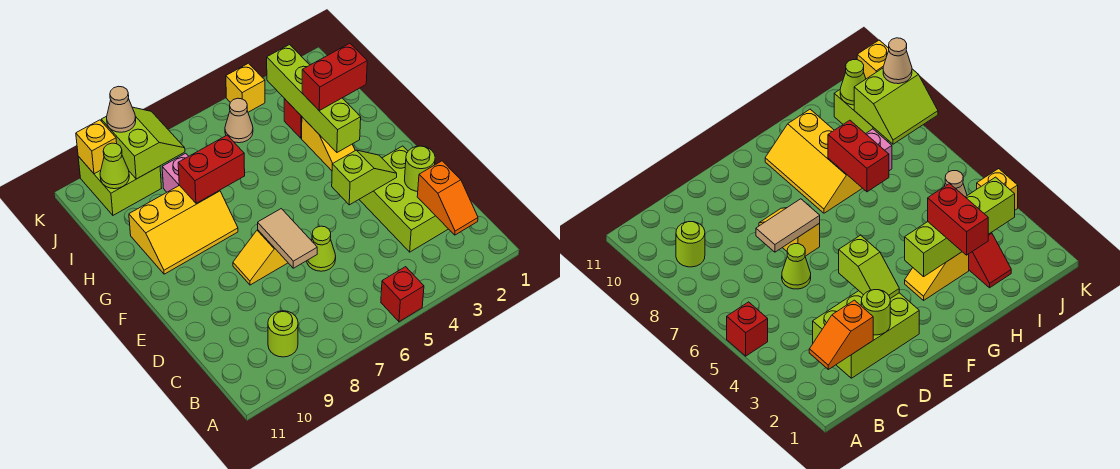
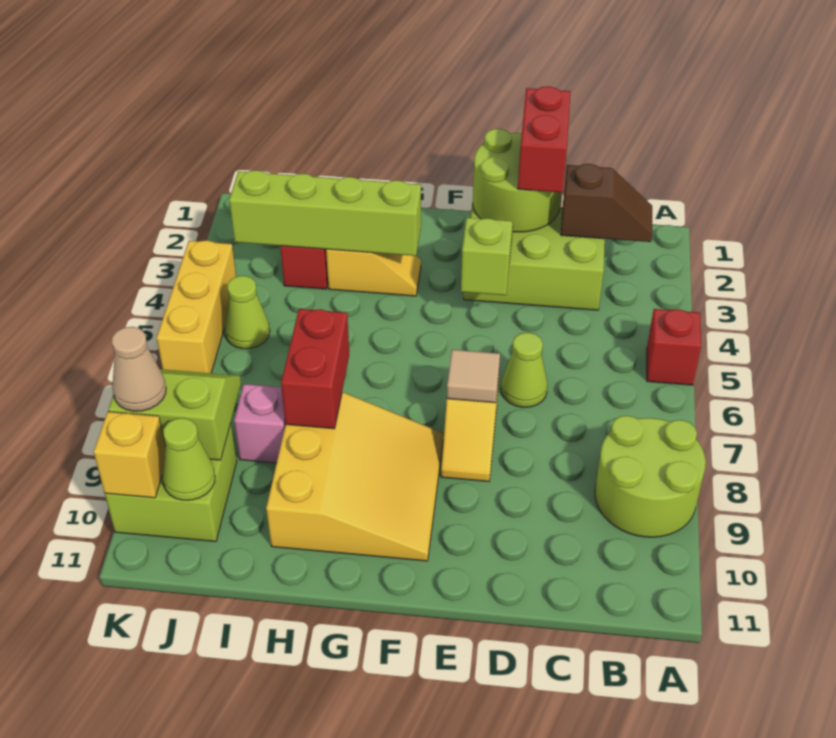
orange 1x2 slope [417,161,478,235] -> brown 1x2 slope [561,164,652,242]
lime 1x1 round brick [268,311,298,357] -> lime 2x2 round brick [595,416,706,537]
lime 1x1 round brick [405,146,435,191] -> lime 2x2 round brick [473,129,562,232]
tan 1x2 tile [258,209,317,268] -> tan 1x1 tile [447,350,500,403]
yellow 2x3 slope [129,185,238,274] -> yellow 3x3 slope [266,392,443,561]
red 1x2 brick [302,43,367,111] -> red 1x2 brick moved to [518,86,571,193]
tan 1x1 cone [225,98,253,143] -> lime 1x1 cone [225,276,270,349]
yellow 1x1 brick [226,63,265,112] -> yellow 1x3 brick [157,240,236,373]

